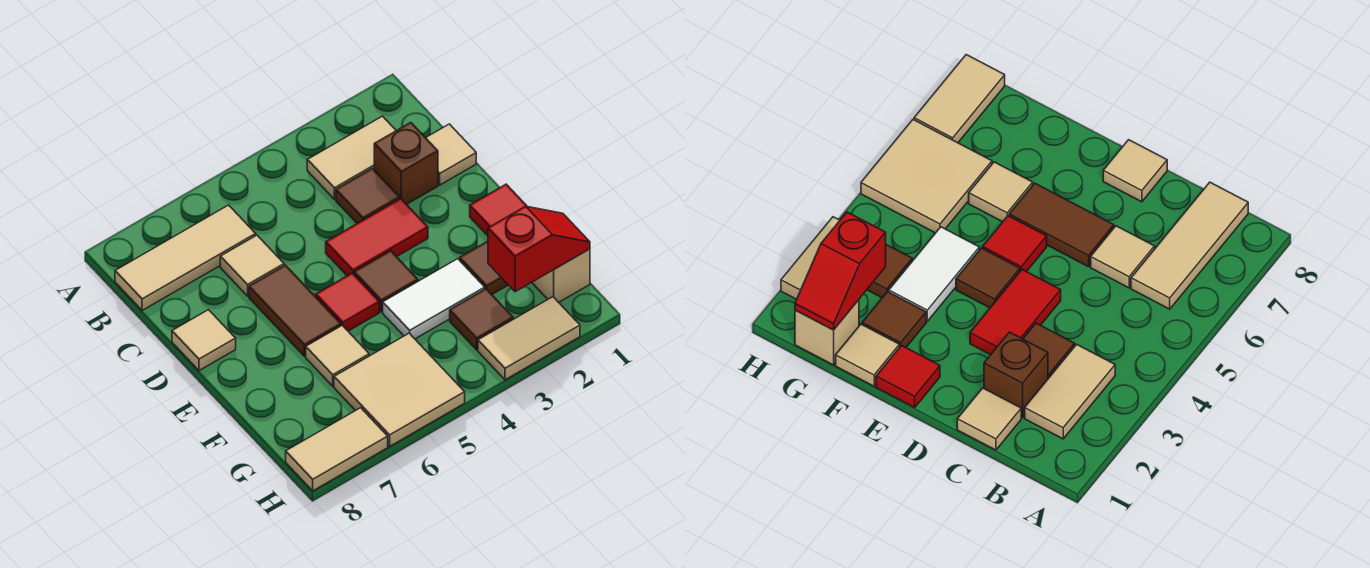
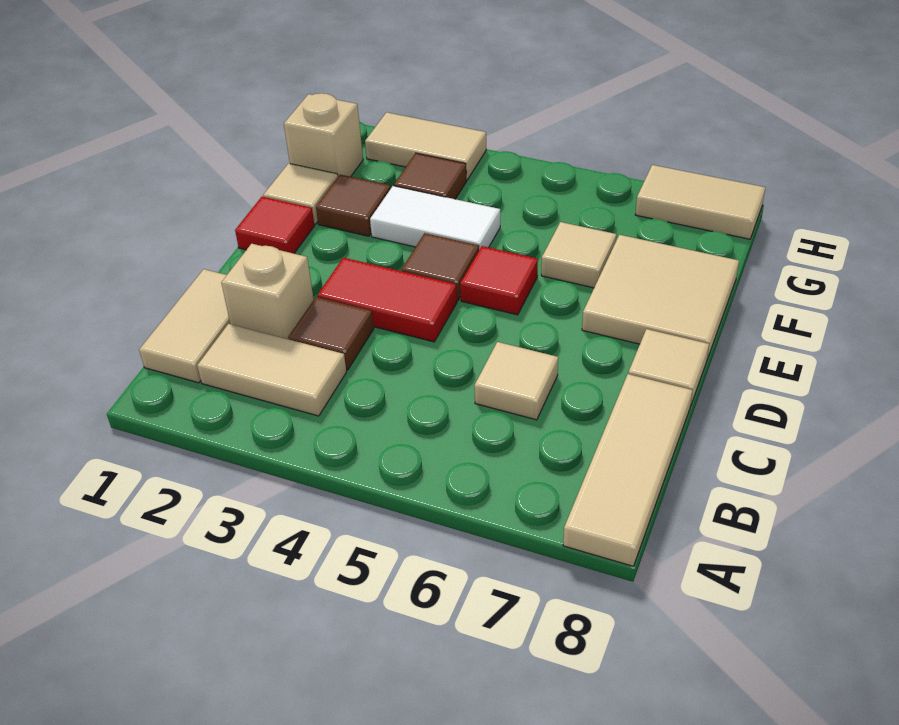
tan 1x3 tile [115,205,256,311] -> tan 1x3 tile turned to [563,374,692,566]
tan 1x1 tile [426,124,476,185] -> tan 1x2 tile [139,269,230,383]
brown 1x1 brick [374,123,438,204] -> tan 1x1 brick [221,244,314,339]
brown 1x2 tile [249,265,341,356] -> none
red 1x2 slope [488,206,590,292] -> none
tan 2x2 tile [334,333,465,446] -> tan 2x2 tile moved to [582,235,739,359]

